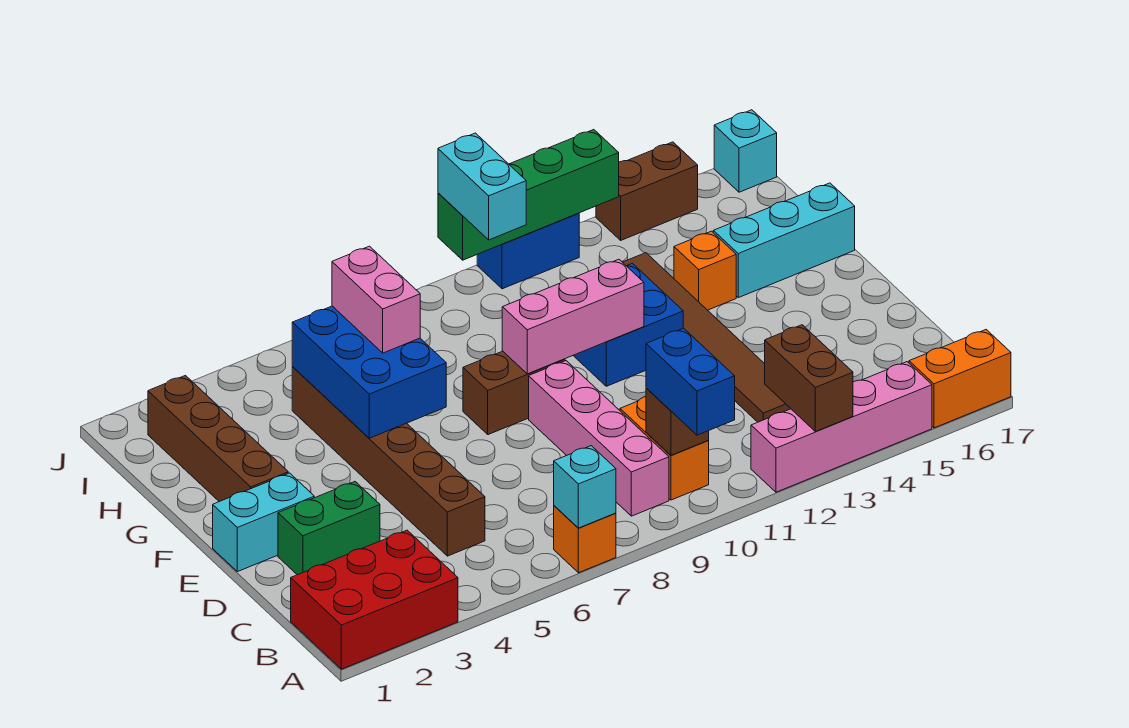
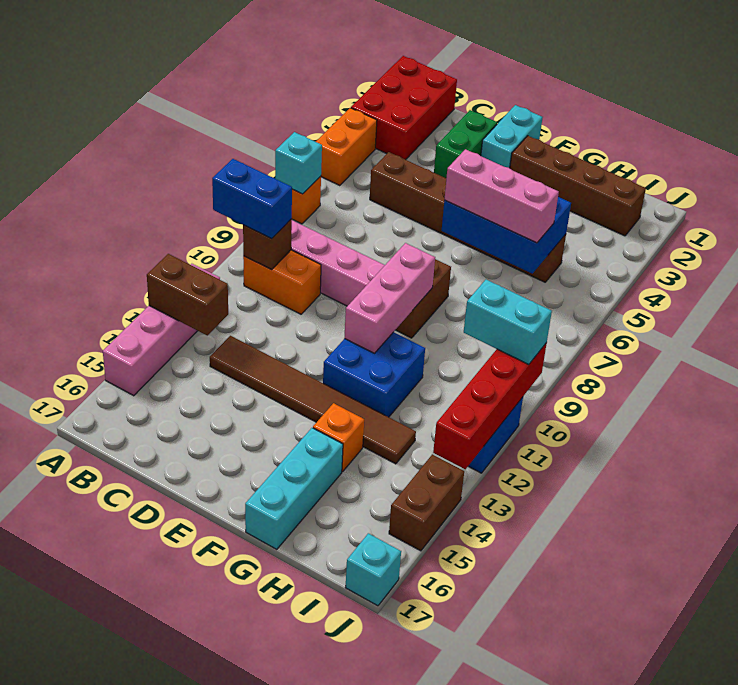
orange 1x2 brick [909,330,1011,428] -> orange 1x2 brick moved to [316,108,377,186]
pink 1x2 brick [332,246,420,353] -> pink 1x3 brick [444,149,559,243]
green 1x4 brick [438,130,619,260] -> red 1x4 brick [433,343,547,469]

